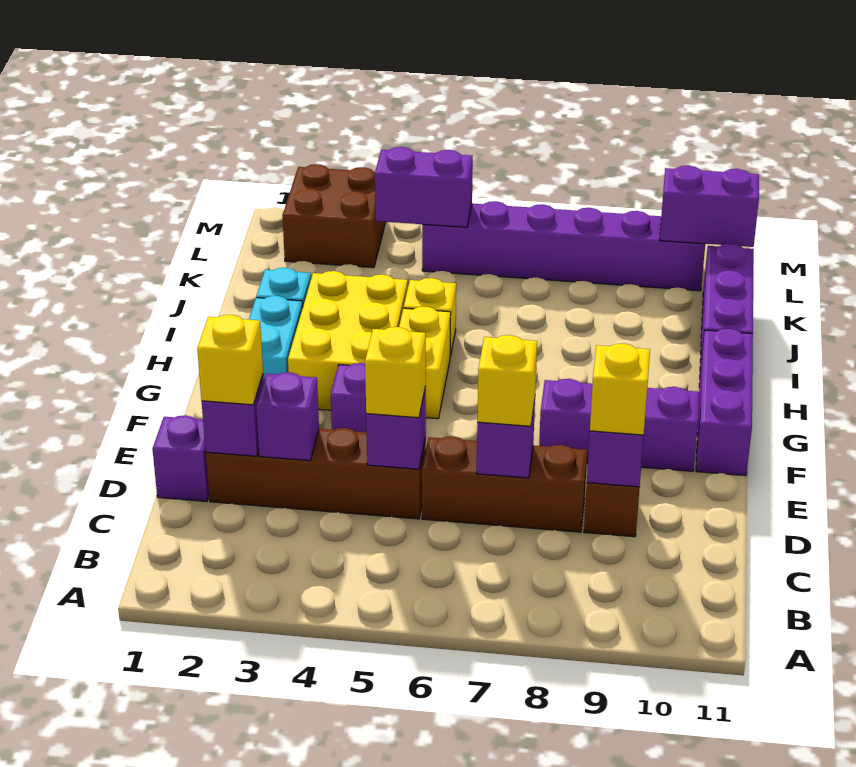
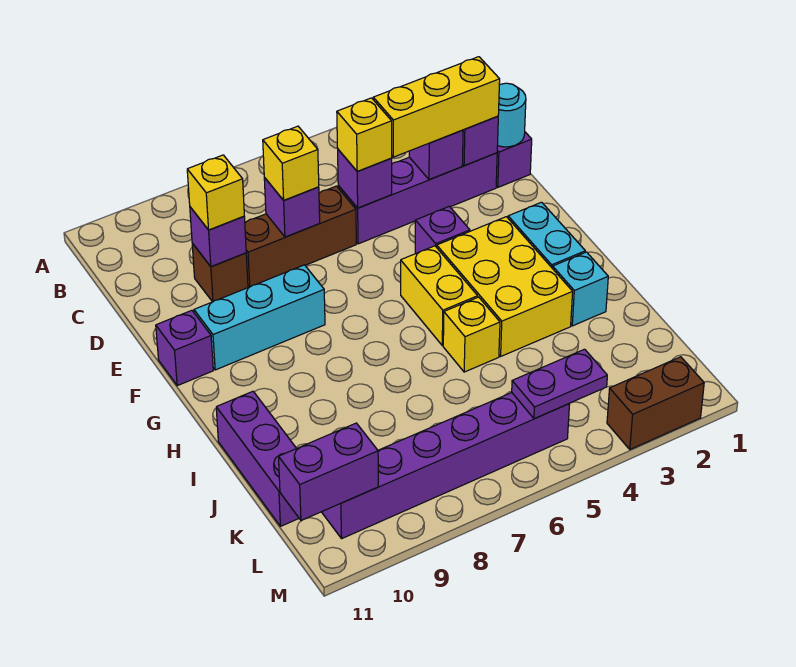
none -> cyan 1x1 round brick [498,83,526,147]
brown 1x4 brick [206,428,426,519] -> purple 1x4 brick [338,153,497,244]
yellow 1x1 brick [197,315,263,405] -> yellow 1x3 brick [373,57,500,157]
purple 1x3 brick [539,379,699,471] -> cyan 1x3 brick [194,265,325,370]
purple 1x3 brick [696,329,753,476] -> purple 1x1 brick [156,310,213,386]
brown 2x2 brick [282,164,386,268] -> brown 1x2 brick [607,357,704,449]
purple 1x2 brick [375,147,473,227] -> purple 1x2 plate [512,349,607,419]

